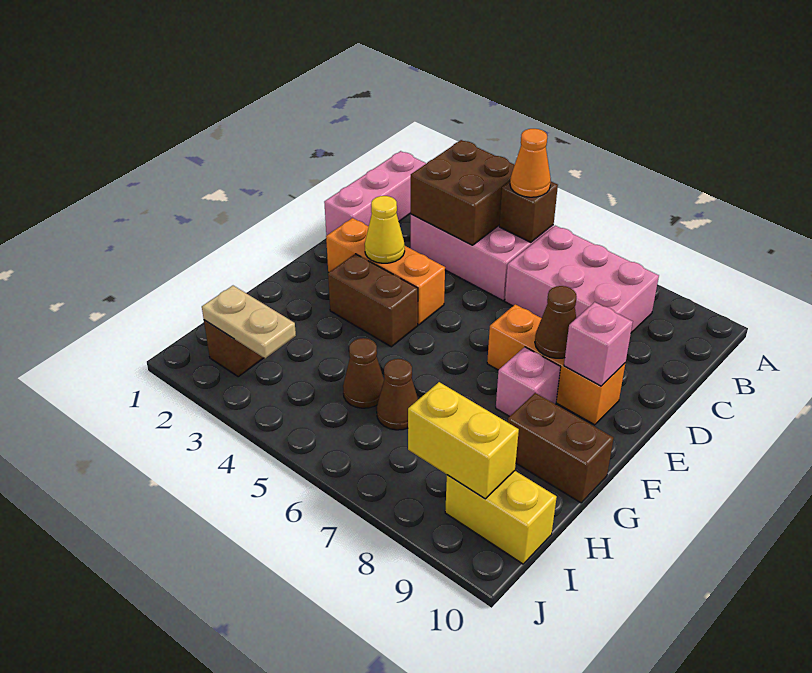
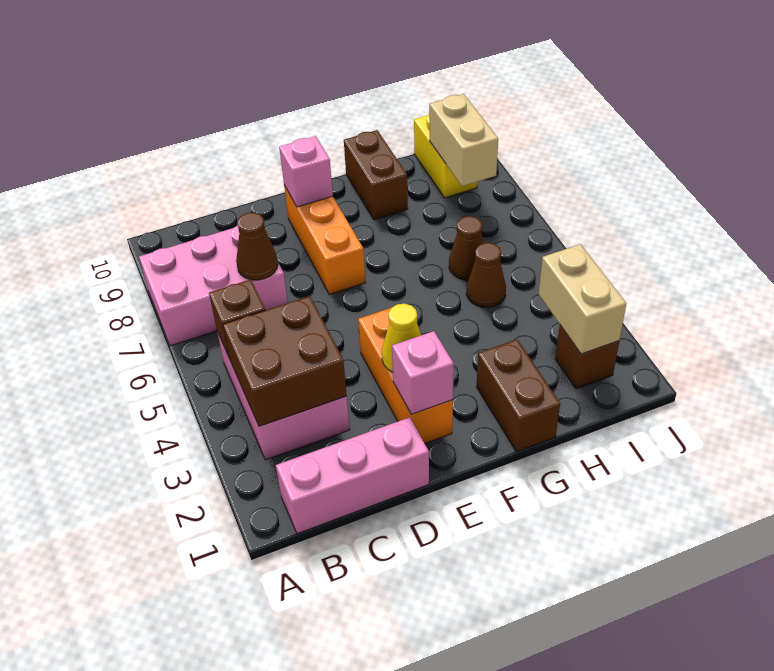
orange 1x1 cone [510,129,551,197] -> none
pink 2x3 brick [505,226,659,333] -> pink 2x3 brick turned to [139,226,288,346]
brown 1x1 cone [535,286,577,358] -> brown 1x1 cone moved to [236,213,278,280]
brown 1x2 brick [328,254,418,347] -> brown 1x2 brick moved to [477,340,560,452]
pink 1x1 brick [496,347,561,417] -> pink 1x1 brick moved to [392,331,454,414]
tan 1x2 plate [202,286,296,358] -> tan 1x2 brick [539,244,626,354]
yellow 1x2 brick [408,382,519,499] -> tan 1x2 brick [429,94,498,186]

